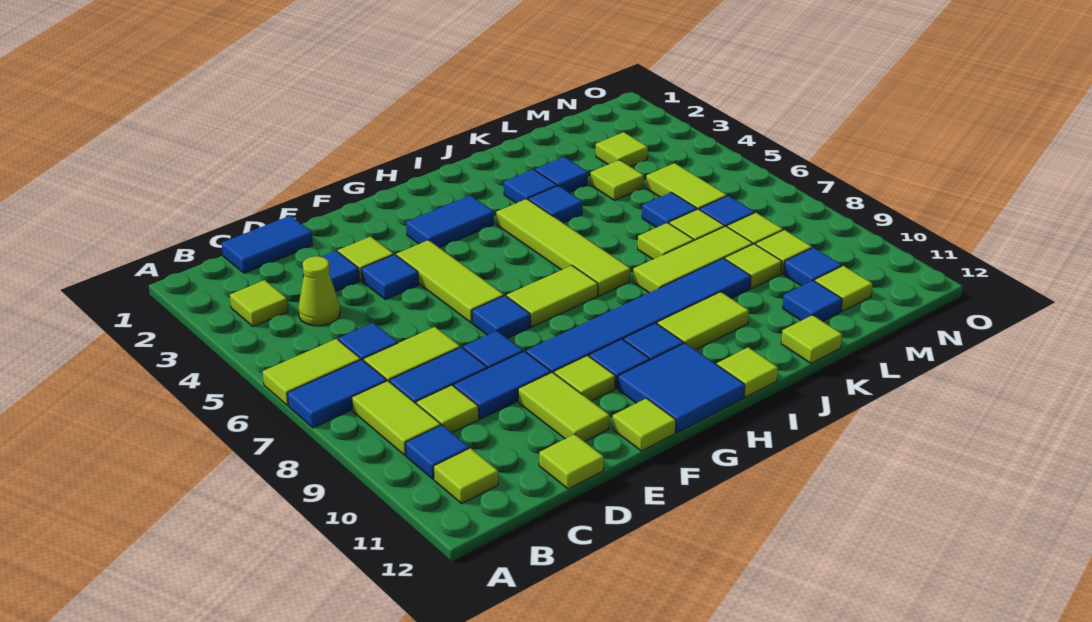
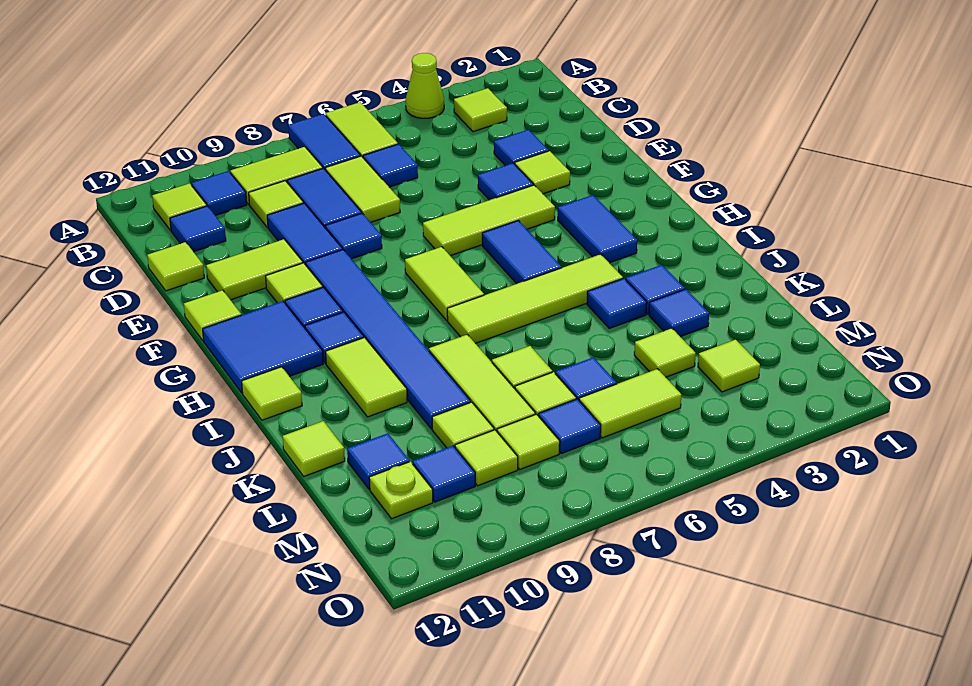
blue 1x2 tile [222,216,313,273] -> blue 1x2 tile moved to [482,221,562,284]
lime 1x1 cone [298,256,340,326] -> lime 1x1 cone moved to [406,53,444,118]
blue 1x1 tile [472,296,531,338] -> blue 1x1 tile moved to [170,206,226,252]
lime 1x1 tile [814,266,873,311] -> lime 1x1 plate [369,462,433,519]

